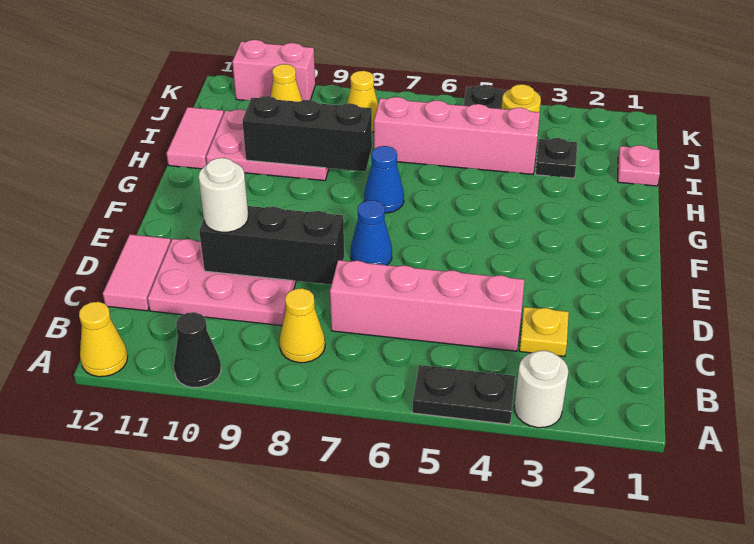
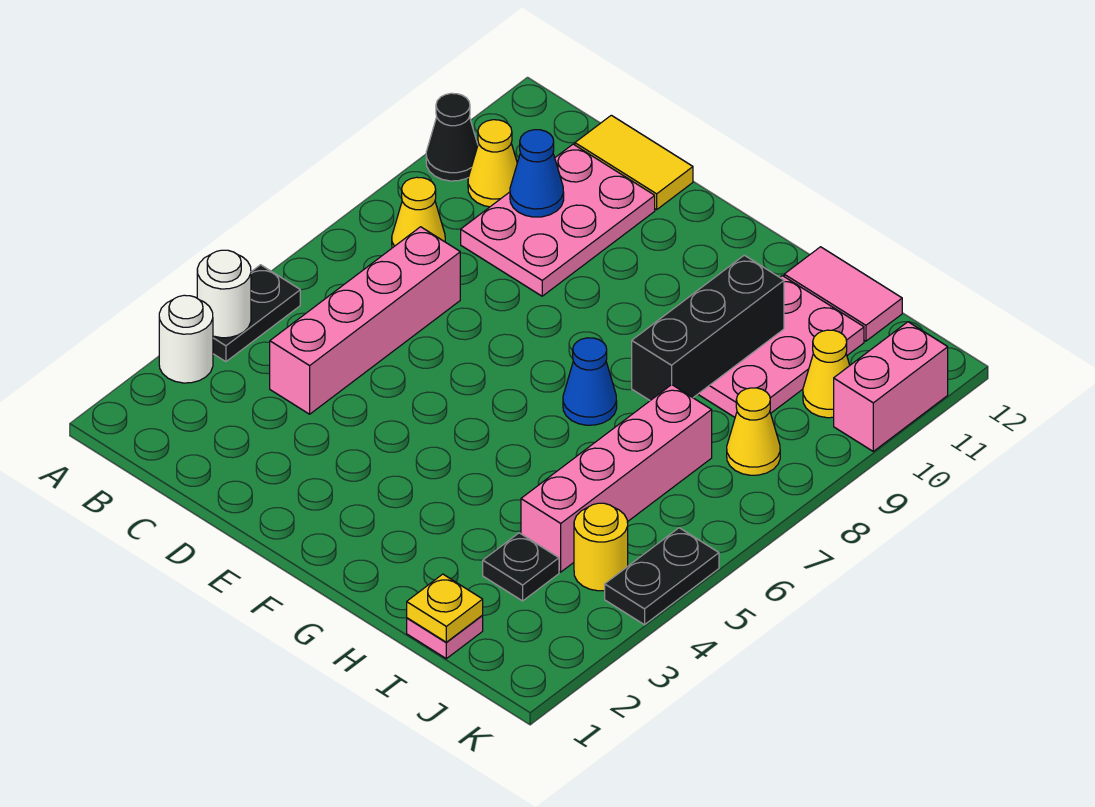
yellow 1x1 cone [79,302,128,377] -> yellow 1x1 cone moved to [468,120,517,207]
yellow 1x1 plate [519,307,569,357] -> yellow 1x1 plate moved to [407,574,483,642]
pink 1x2 tile [103,234,171,311] -> yellow 1x2 tile [575,115,693,210]
black 1x3 brick [199,206,344,285] -> none
white 1x1 round brick [199,158,248,232] -> white 1x1 round brick moved to [197,250,251,338]
blue 1x1 cone [350,200,392,265] -> blue 1x1 cone moved to [510,130,564,217]

